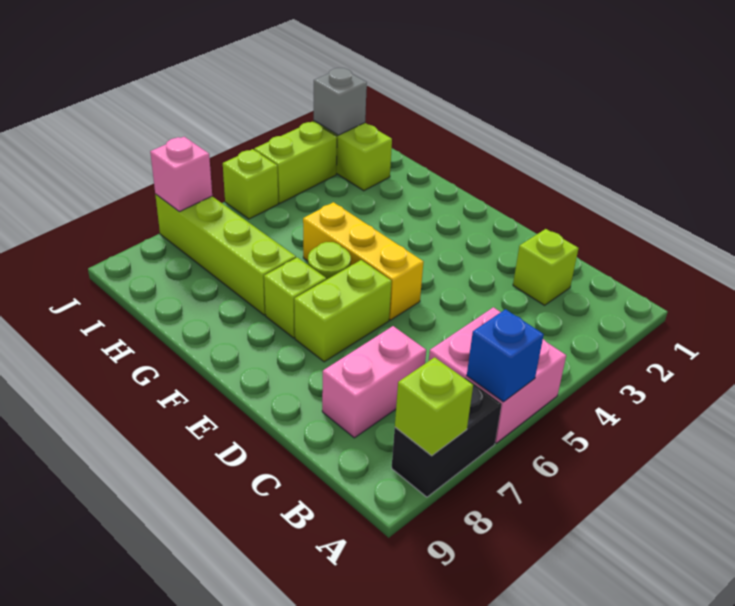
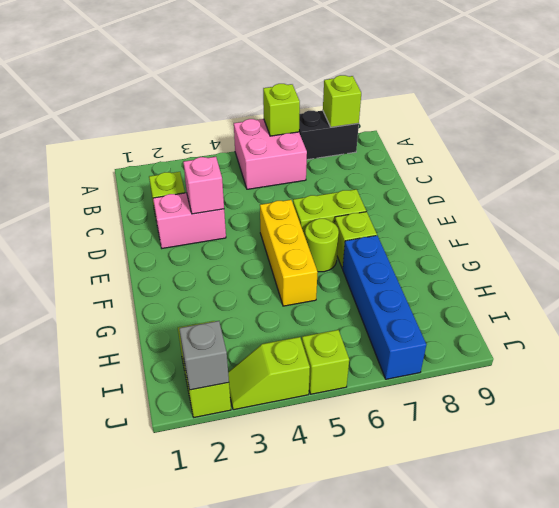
blue 1x1 brick [467,309,544,402] -> lime 1x1 brick [263,84,300,136]
pink 1x2 brick [322,326,426,438] -> pink 1x2 brick moved to [153,193,226,248]
lime 1x4 brick [155,194,296,315] -> blue 1x4 brick [343,236,426,379]
lime 1x2 brick [254,122,337,203] -> lime 1x2 slope [228,337,310,410]
pink 1x1 brick [150,137,212,212] -> pink 1x1 brick moved to [183,157,224,214]

